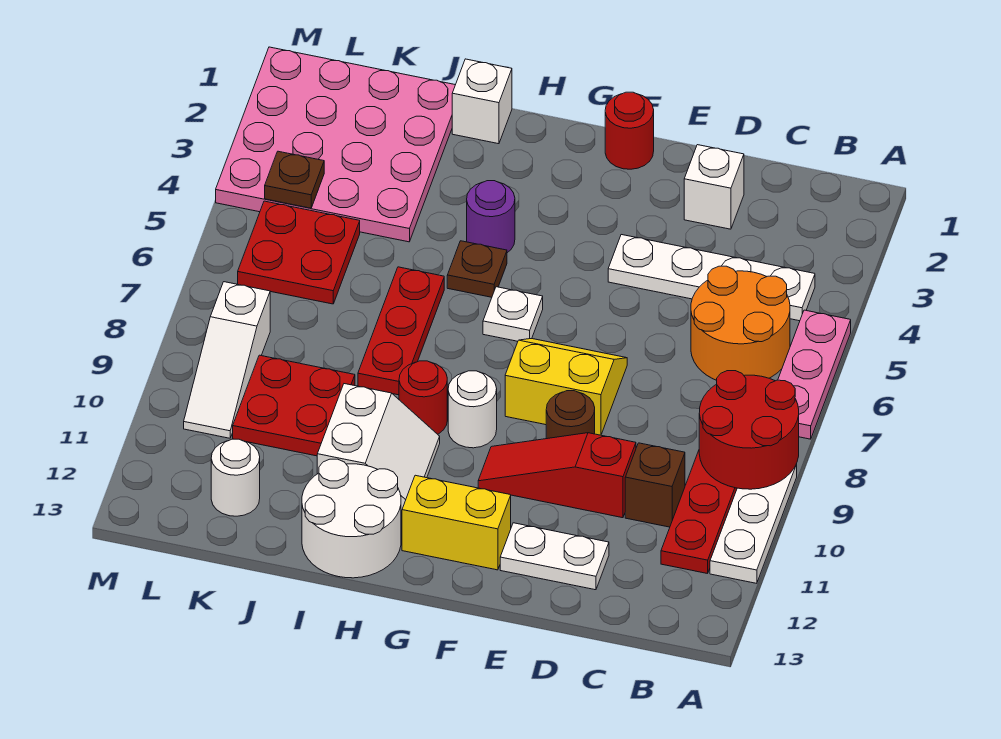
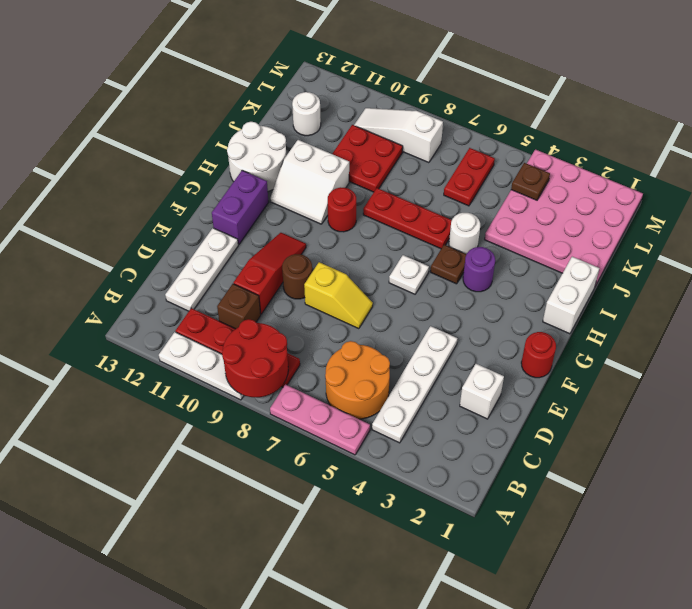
white 1x2 plate [500,523,609,590] -> white 1x3 plate [165,228,238,311]
yellow 2x2 slope [505,338,627,435] -> yellow 1x2 slope [304,262,373,329]
yellow 1x2 brick [402,475,511,570] -> purple 1x2 brick [212,170,269,244]
white 1x1 round brick [448,371,497,448] -> white 1x1 round brick moved to [449,213,480,254]
white 1x1 brick [452,59,512,144] -> white 1x2 brick [543,257,599,334]
red 2x2 plate [238,201,360,304] -> red 1x2 plate [444,148,495,206]

